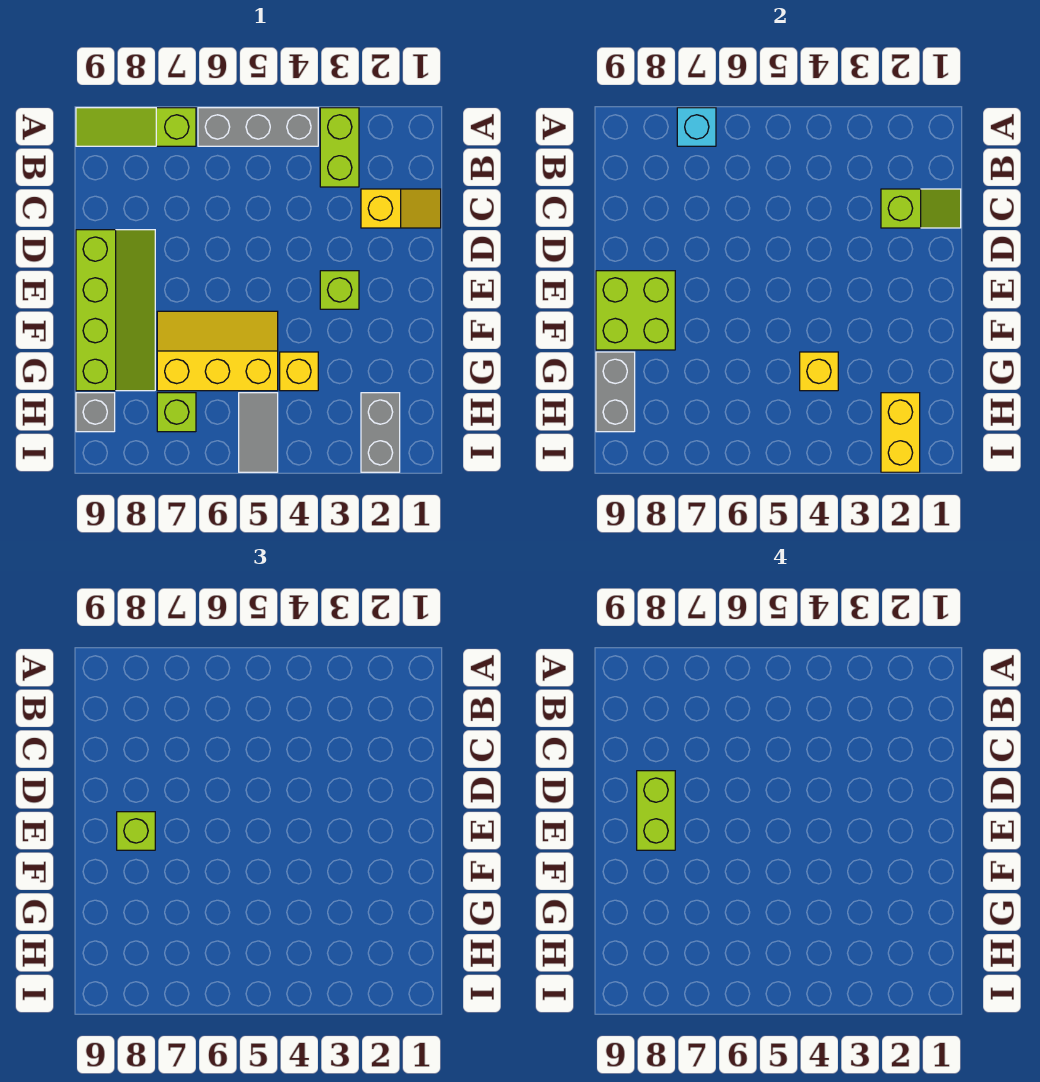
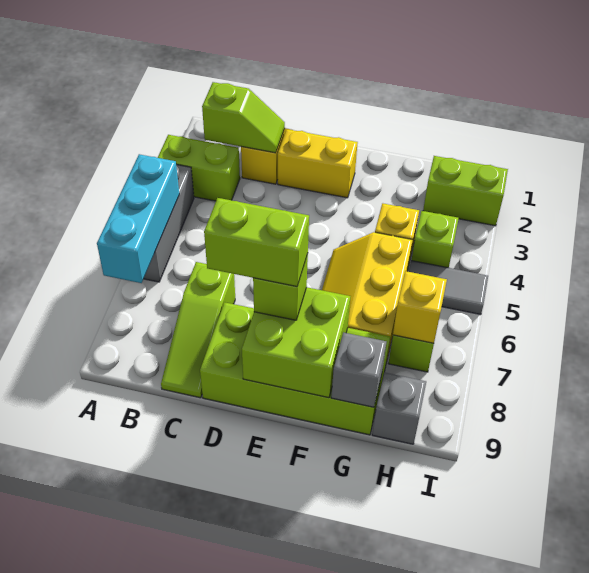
lime 1x3 slope [76,108,196,146] -> lime 1x3 slope moved to [161,262,235,398]
cyan 1x1 brick [677,108,716,146] -> cyan 1x3 brick [97,154,179,283]
lime 1x2 slope [881,189,961,228] -> lime 1x2 slope turned to [202,82,285,153]
lime 2x4 slope [76,230,155,391] -> lime 2x4 brick [200,302,390,435]
lime 1x1 brick [320,271,359,309] -> lime 1x1 brick moved to [411,211,459,268]
yellow 1x1 brick [800,352,838,391] -> yellow 1x1 brick moved to [393,271,447,343]
grey 1x2 brick [596,352,635,432] -> grey 1x1 brick [331,332,386,407]
grey 1x2 brick [361,393,400,472] -> lime 1x2 brick [423,156,508,226]
yellow 1x2 brick [881,393,920,472] -> yellow 1x2 brick moved to [278,129,358,198]

